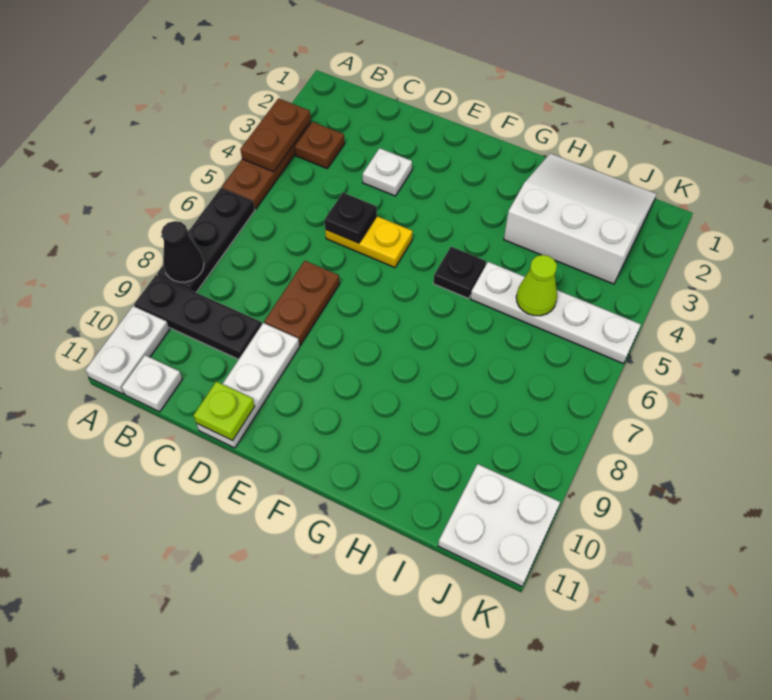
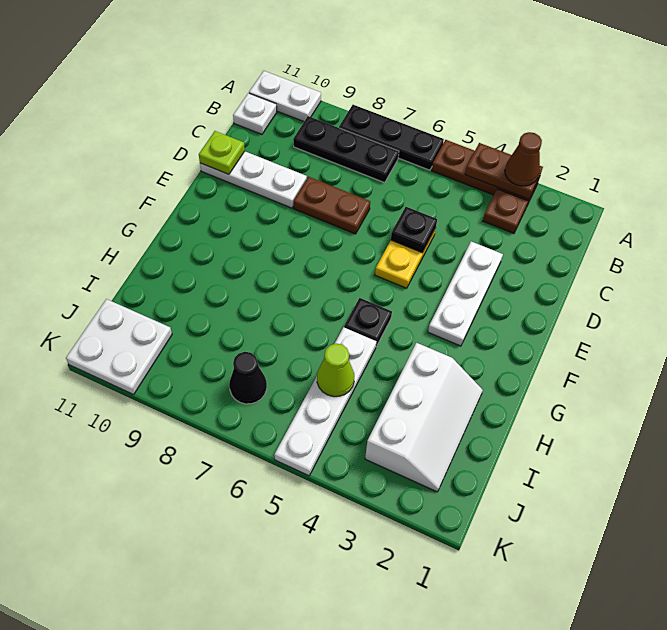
none -> brown 1x1 cone [505,132,542,186]
black 1x1 cone [161,221,204,282] -> black 1x1 cone moved to [229,352,267,404]
black 1x3 plate [134,275,262,359] -> black 1x3 plate turned to [293,116,399,183]
white 1x1 plate [363,148,412,196] -> white 1x3 plate [428,241,503,346]
white 3x3 slope [504,153,656,284] -> white 2x3 slope [365,343,483,492]

